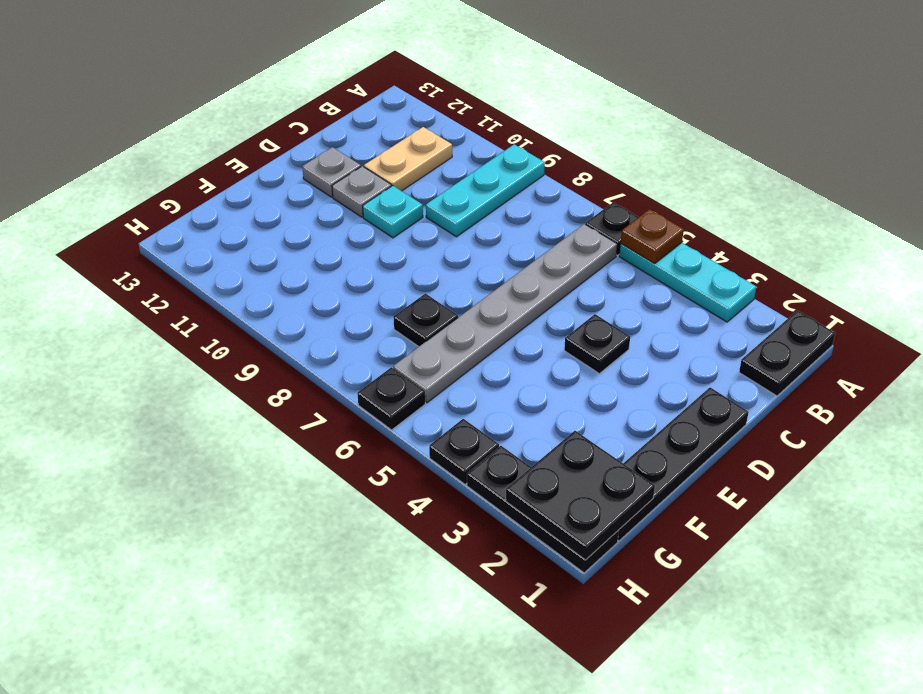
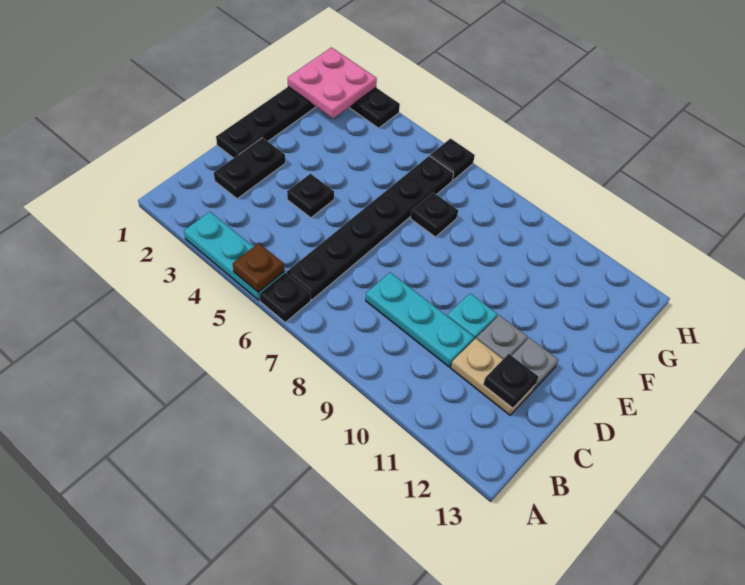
black 1x2 plate [739,310,835,396] -> black 1x2 plate moved to [214,138,285,199]
cyan 1x3 plate [426,144,545,237] -> cyan 1x3 plate turned to [366,272,474,367]
grey 1x6 plate [393,224,617,403] -> black 1x6 plate [287,156,454,300]
tan 1x2 plate [364,127,452,191] -> tan 1x2 plate turned to [451,338,535,415]
black 2x2 plate [506,431,655,560] -> pink 2x2 plate [288,47,377,119]
black 1x1 plate [429,419,499,484] -> black 1x1 plate moved to [483,354,539,408]

